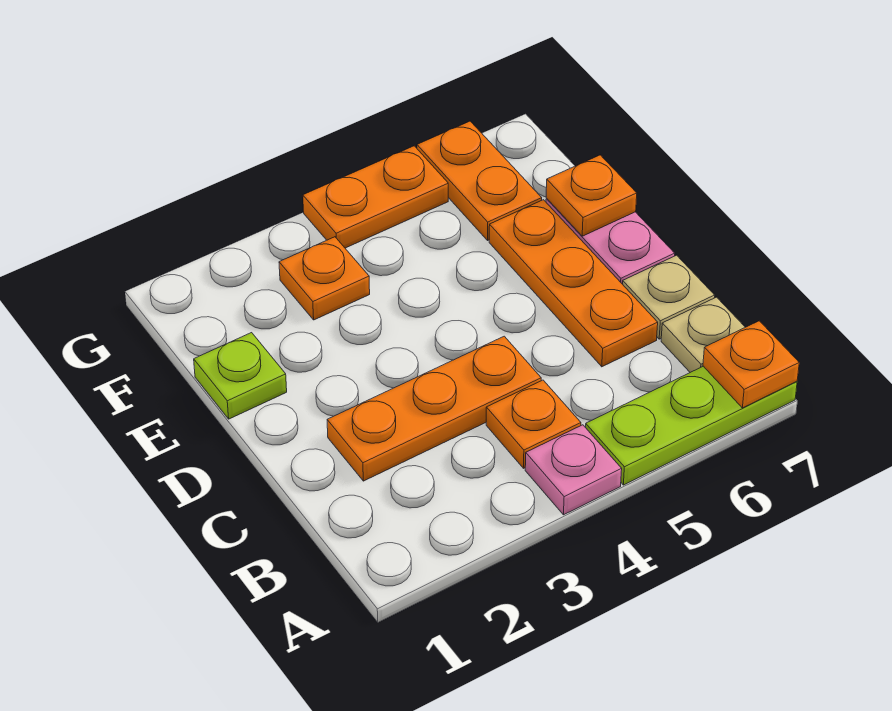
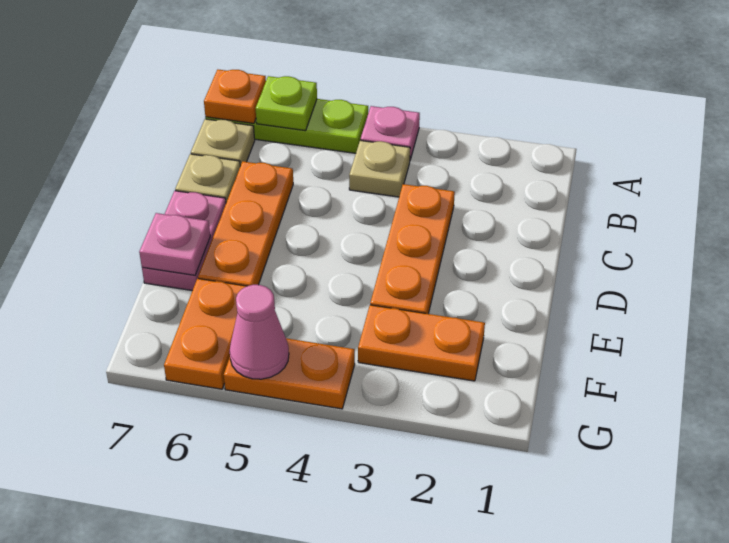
orange 1x1 plate [486,380,581,468] -> tan 1x1 plate [349,140,410,197]
orange 1x3 plate [327,336,541,481] -> orange 1x3 plate turned to [370,184,455,314]
lime 1x1 plate [194,333,287,419] -> lime 1x1 plate moved to [256,76,317,131]
orange 1x1 plate [546,155,637,236] -> pink 1x1 plate [139,213,210,275]
orange 1x1 plate [279,237,370,320] -> orange 1x2 plate [358,305,485,381]
none -> pink 1x1 cone [230,285,289,379]

